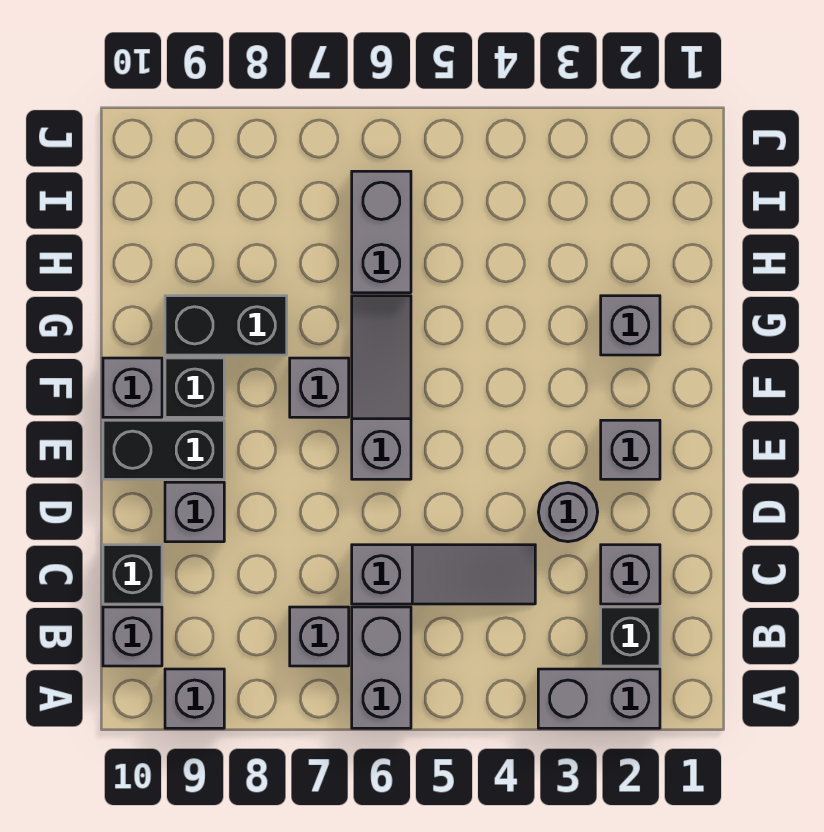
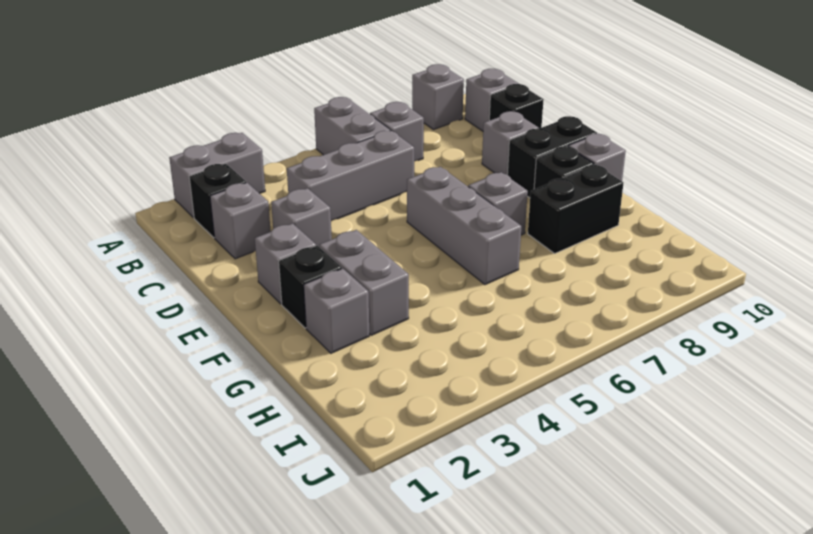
grey 1x3 slope [352,545,535,604] -> grey 1x3 brick [287,131,414,221]
grey 1x1 round brick [539,482,598,542] -> grey 1x1 brick [271,188,332,246]
grey 1x3 slope [352,296,411,479] -> grey 1x3 brick [407,167,521,285]
none -> black 1x1 brick [279,246,342,328]
grey 1x2 brick [352,171,411,293] -> grey 1x2 brick moved to [319,230,409,335]

